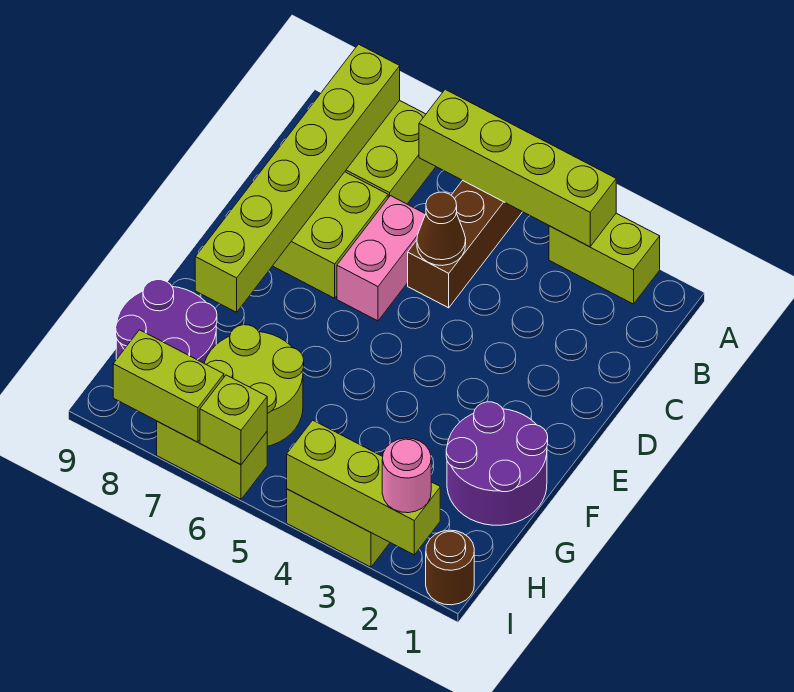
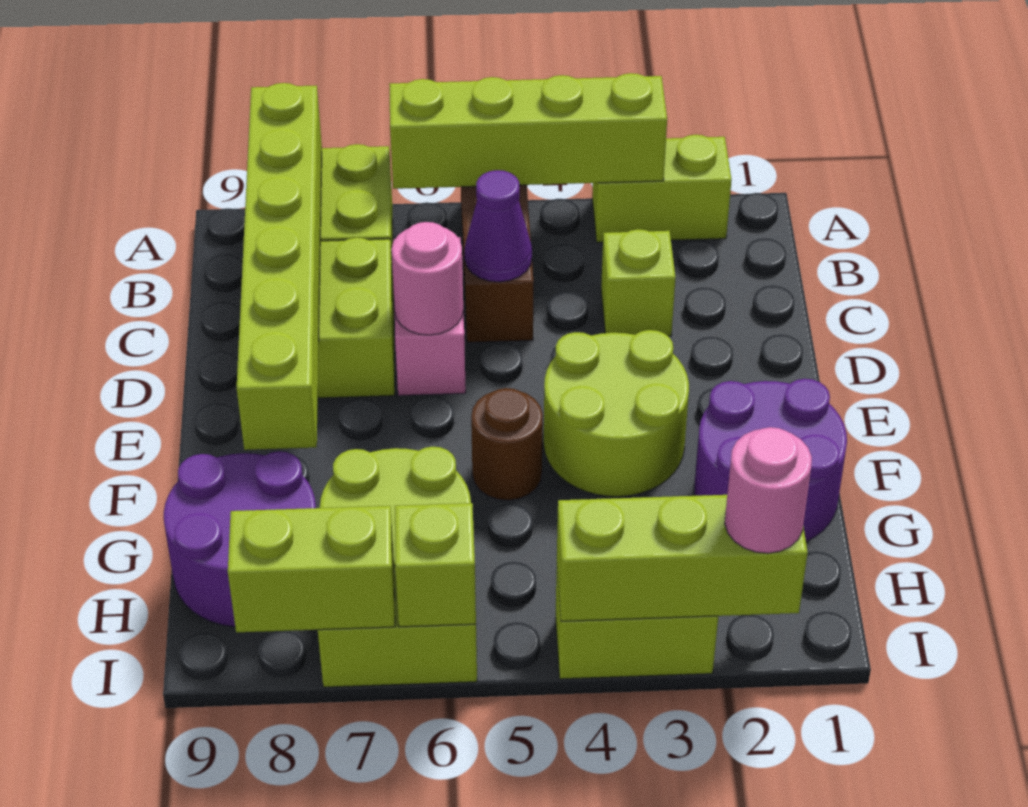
none -> lime 1x1 brick [601,229,676,336]
brown 1x1 cone [417,192,466,266] -> purple 1x1 cone [465,170,532,282]
none -> pink 1x1 round brick [392,222,463,335]
none -> lime 2x2 round brick [544,330,689,497]
brown 1x1 round brick [426,530,474,605] -> brown 1x1 round brick moved to [471,388,543,500]

